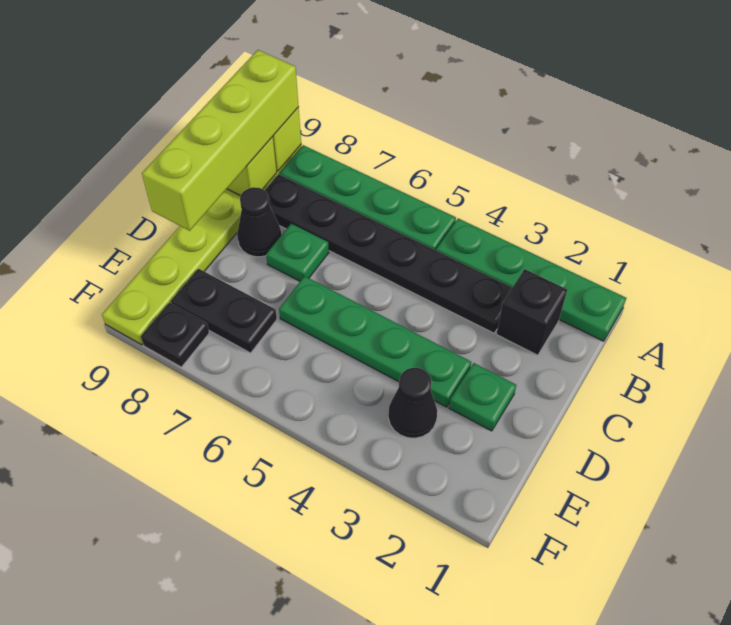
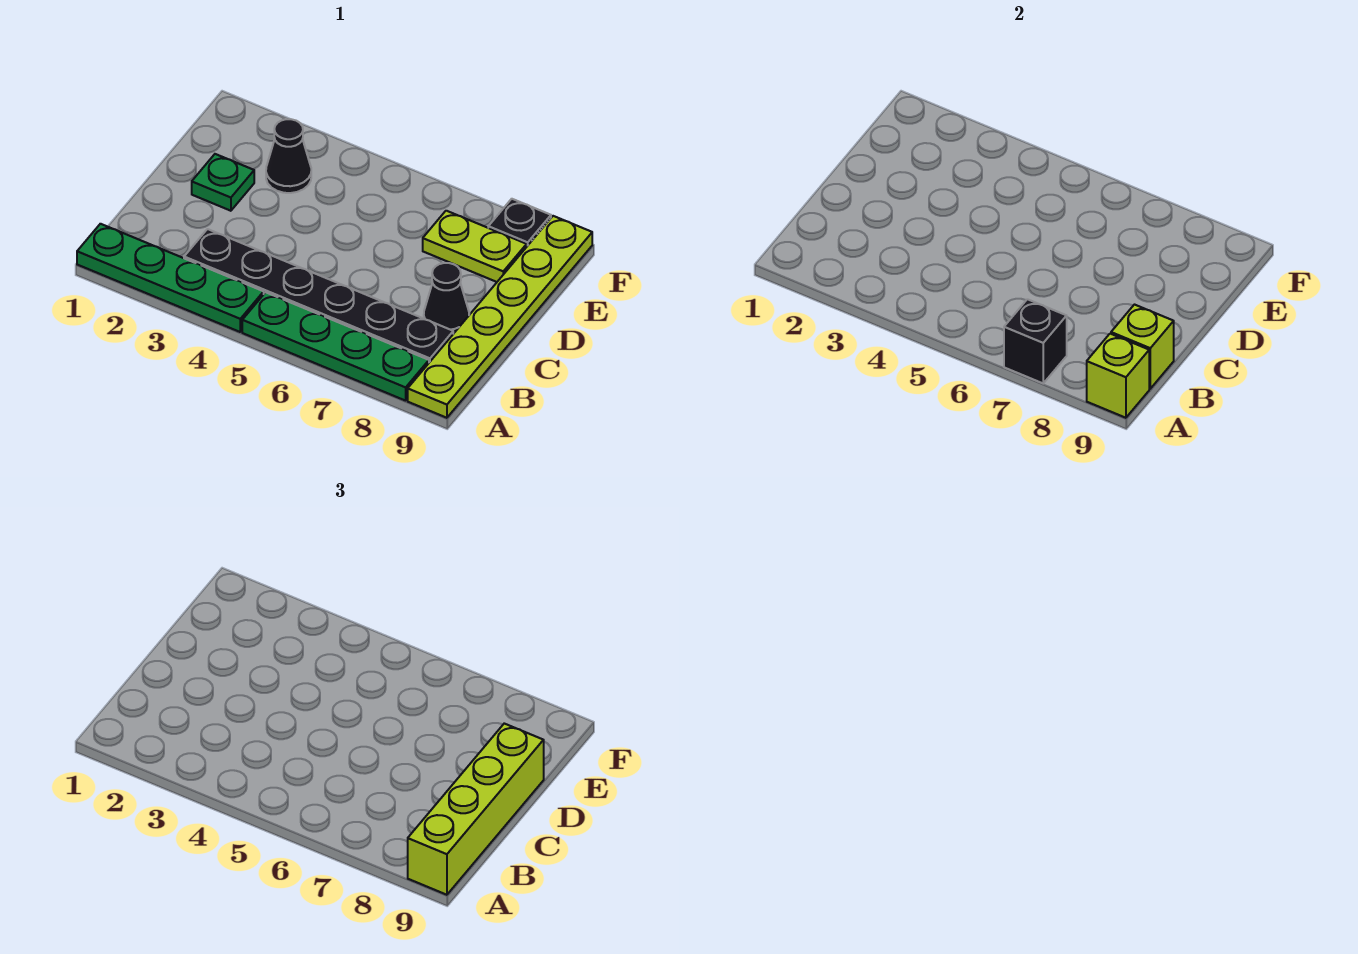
black 1x1 brick [496,269,567,355] -> black 1x1 brick moved to [1004,299,1067,383]
green 1x1 plate [266,224,329,281] -> none
green 1x4 plate [279,276,471,407] -> none
black 1x2 plate [171,269,277,353] -> lime 1x2 plate [423,211,527,282]

